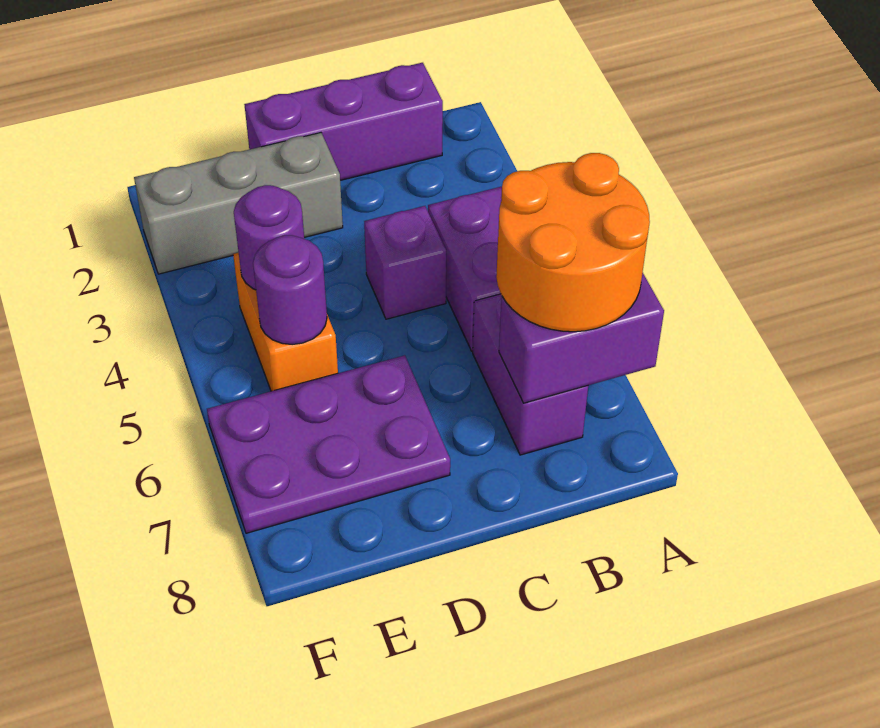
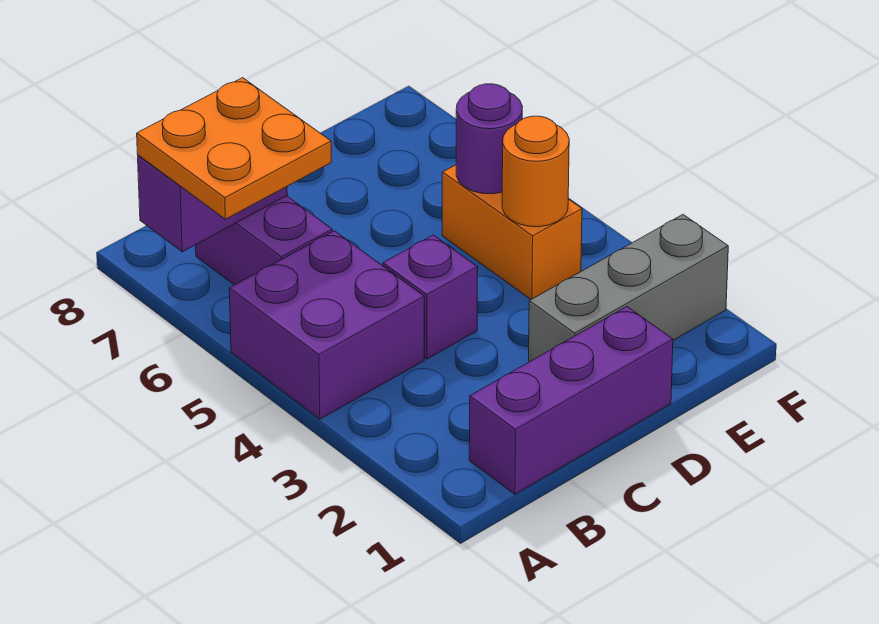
orange 2x2 round brick [496,153,650,332] -> orange 2x2 plate [137,78,331,219]
purple 2x3 plate [207,355,450,533] -> none
purple 1x1 round brick [234,185,304,290] -> orange 1x1 round brick [502,116,569,227]

